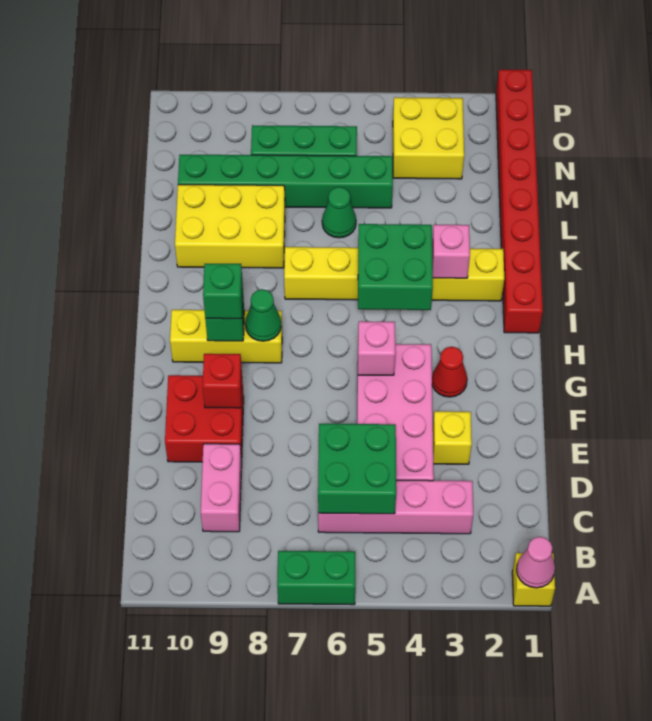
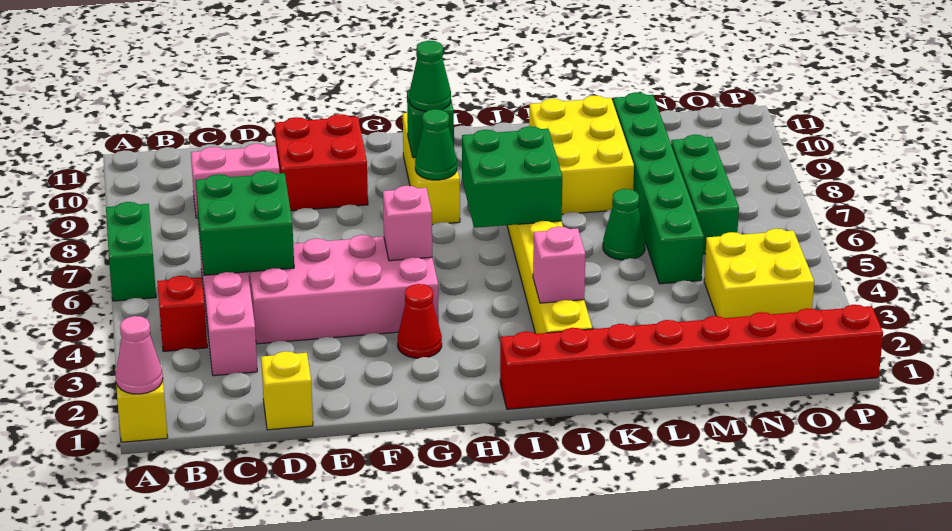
yellow 1x1 brick [433,411,472,464] -> yellow 1x1 brick moved to [261,351,313,430]
red 1x1 brick [203,354,242,408] -> red 1x1 brick moved to [157,276,207,351]
green 1x1 brick [203,264,243,319] -> green 1x1 cone [409,41,451,111]
green 2x2 brick [358,224,433,310] -> green 2x2 brick moved to [462,126,562,228]

